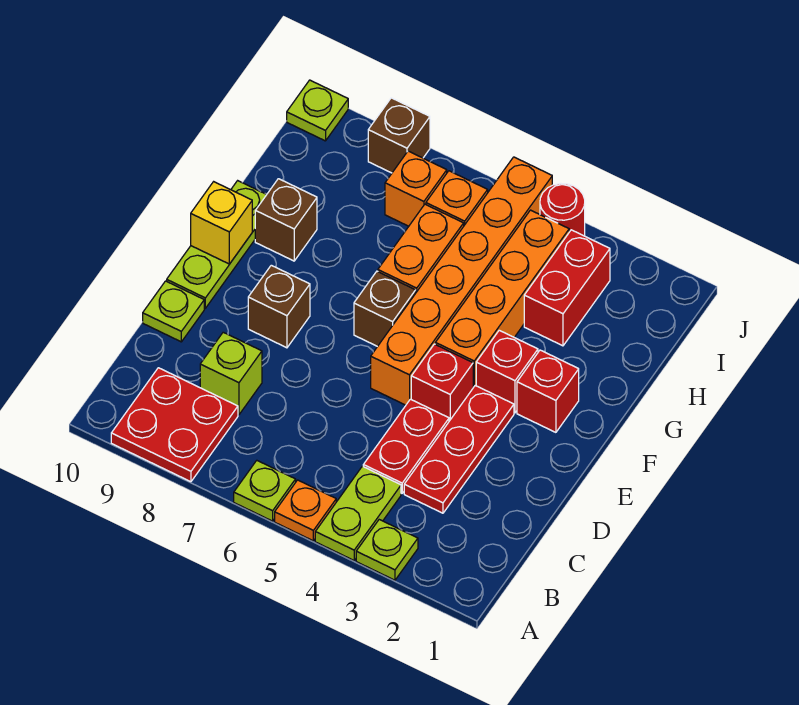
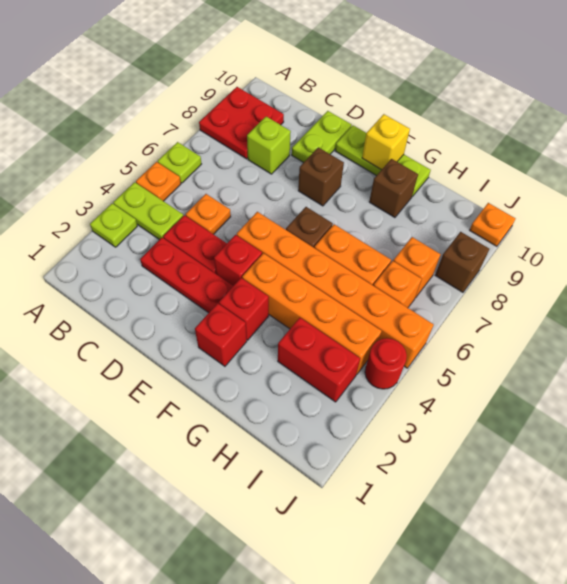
none -> orange 1x1 plate [185,194,231,234]
lime 1x1 plate [143,281,204,342] -> lime 1x2 plate [292,111,352,163]
lime 1x1 plate [287,80,348,141] -> orange 1x1 plate [470,203,515,246]

